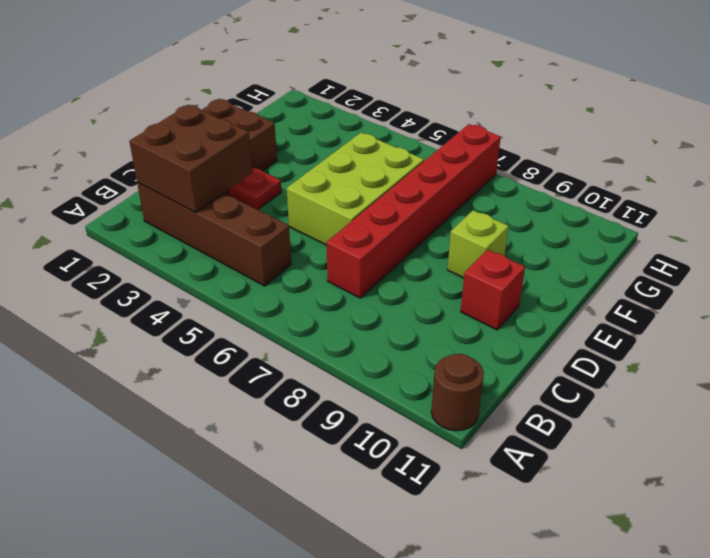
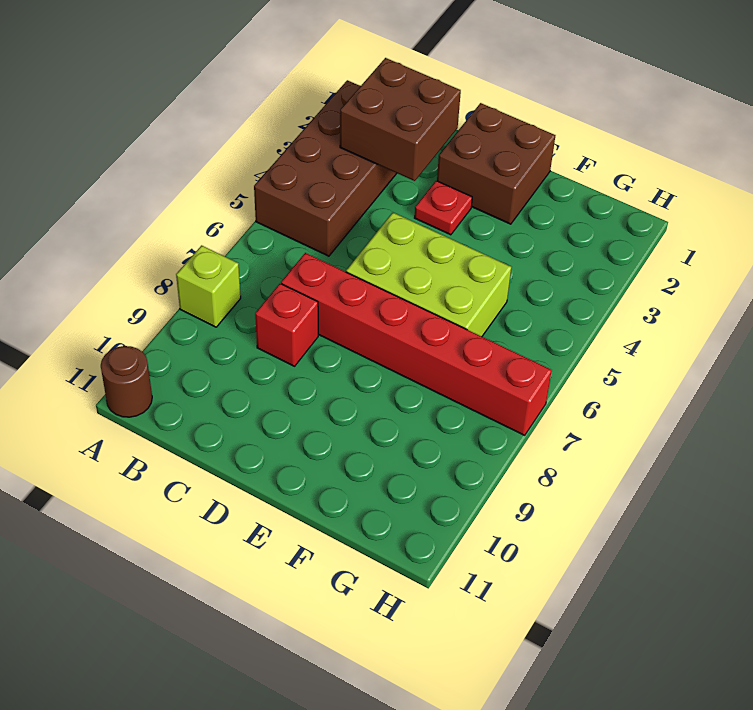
brown 1x4 brick [137,183,291,286] -> brown 2x4 brick [254,80,397,256]
red 1x1 brick [461,249,525,330] -> red 1x1 brick moved to [255,284,318,366]
lime 1x1 brick [447,210,509,278] -> lime 1x1 brick moved to [176,245,241,327]

